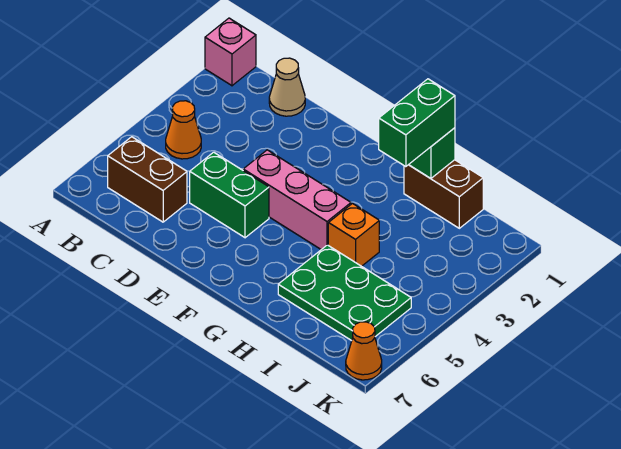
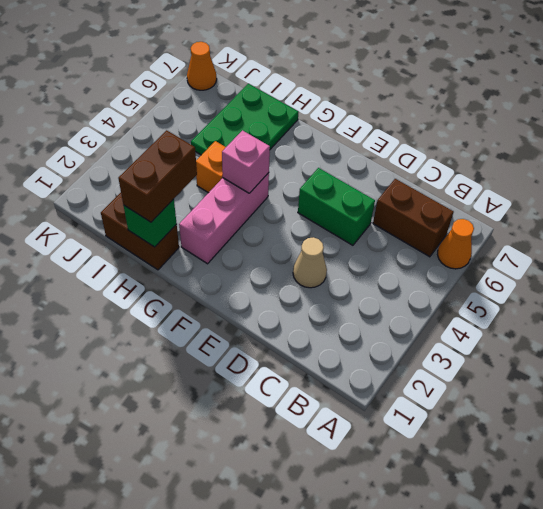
pink 1x1 brick [205,18,256,86] -> pink 1x1 brick moved to [222,131,270,193]
orange 1x1 cone [166,101,201,159] -> orange 1x1 cone moved to [438,219,474,269]
tan 1x1 cone [269,58,305,116] -> tan 1x1 cone moved to [293,237,327,288]
pink 1x3 brick [243,150,351,250] -> pink 1x3 brick turned to [179,173,269,264]
green 1x2 brick [379,79,455,167] -> brown 1x2 brick [118,130,197,222]
green 2x3 plate [278,245,411,341] -> green 2x3 plate turned to [191,84,298,155]

